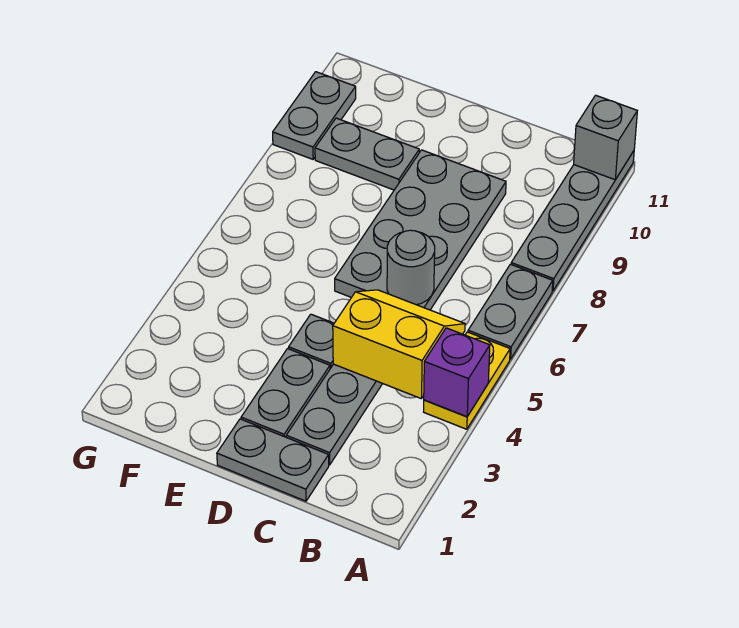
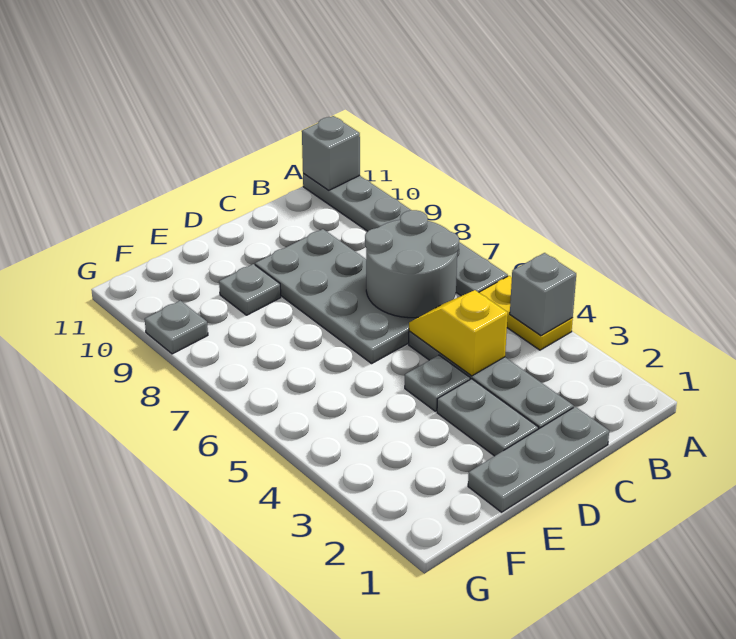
purple 1x1 brick [424,328,490,417] -> grey 1x1 brick [510,253,576,336]
yellow 2x2 slope [333,290,465,399] -> yellow 1x2 slope [409,290,508,376]
grey 1x2 plate [217,419,329,501] -> grey 1x3 plate [468,407,609,512]
grey 1x1 round brick [387,230,435,305] -> grey 2x2 round brick [365,210,459,318]
grey 1x2 plate [315,118,419,190] -> grey 1x1 plate [219,264,281,315]
grey 1x2 plate [273,72,356,159] -> grey 1x1 plate [145,301,208,354]

